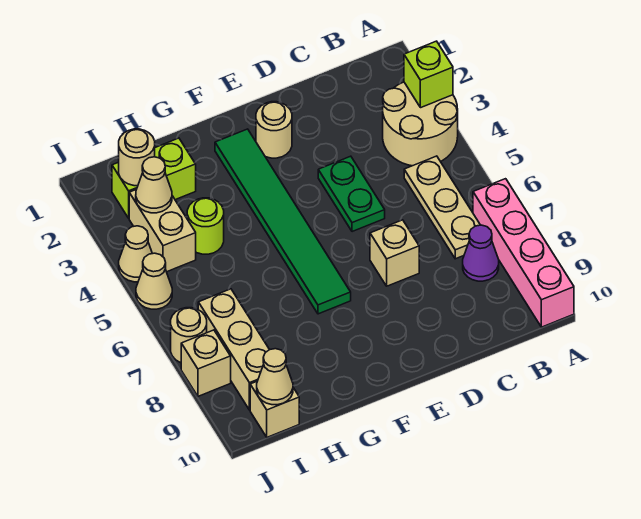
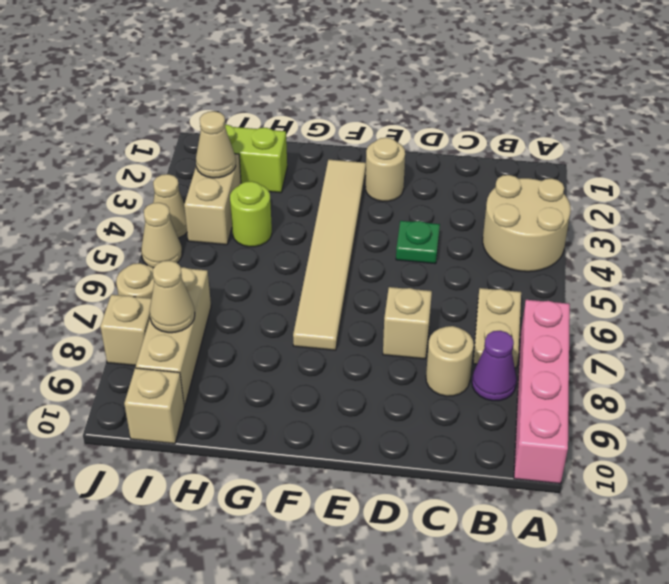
lime 1x1 brick [404,41,453,108] -> none
tan 1x3 plate [404,156,480,259] -> tan 1x2 plate [473,288,521,368]
green 1x2 plate [318,156,385,232] -> green 1x1 plate [396,221,440,264]
green 1x6 tile [215,129,351,314] -> tan 1x6 tile [293,160,366,350]
tan 1x1 round brick [119,129,155,186] -> tan 1x1 round brick moved to [426,326,474,396]
tan 1x1 cone [257,349,293,405] -> tan 1x1 cone moved to [150,261,195,333]

